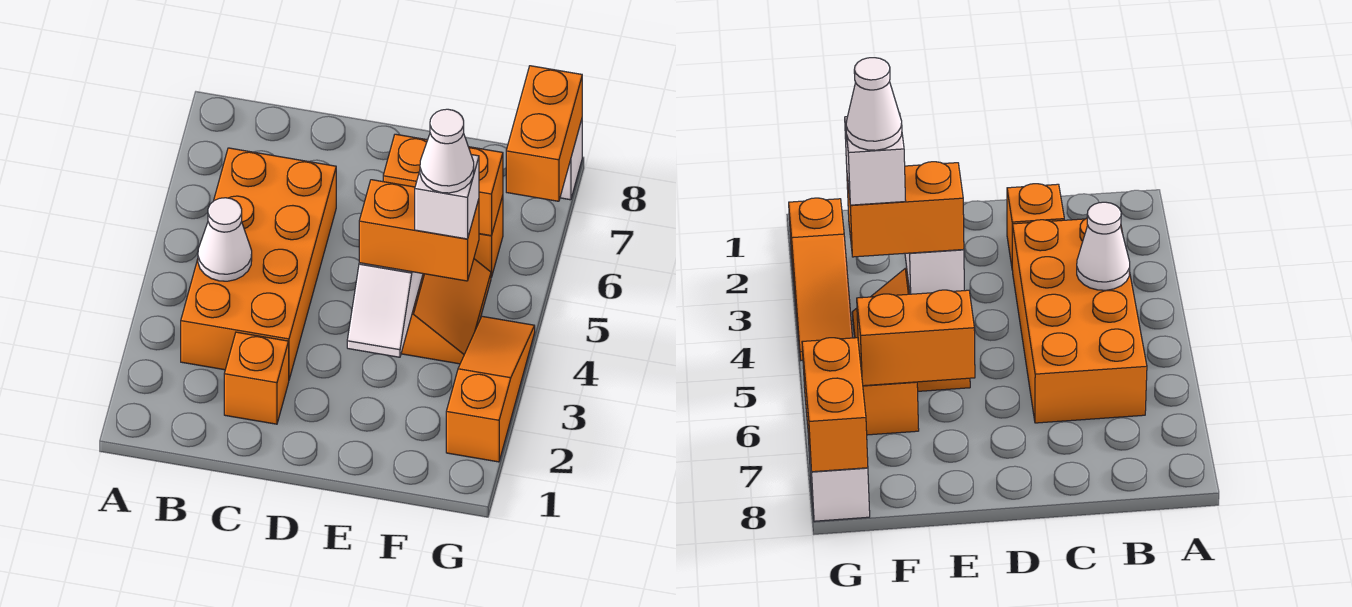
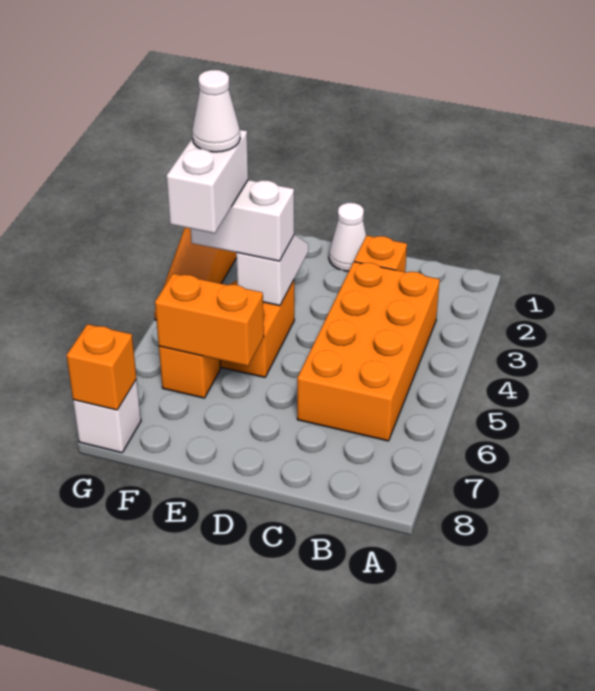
white 1x1 cone [198,198,252,281] -> white 1x1 cone moved to [329,203,366,271]
orange 1x2 brick [359,180,479,281] -> white 1x2 brick [191,180,294,261]
white 1x1 brick [415,155,479,239] -> white 1x2 brick [167,130,248,233]
orange 1x2 brick [506,66,582,201] -> orange 1x1 brick [66,324,136,410]

